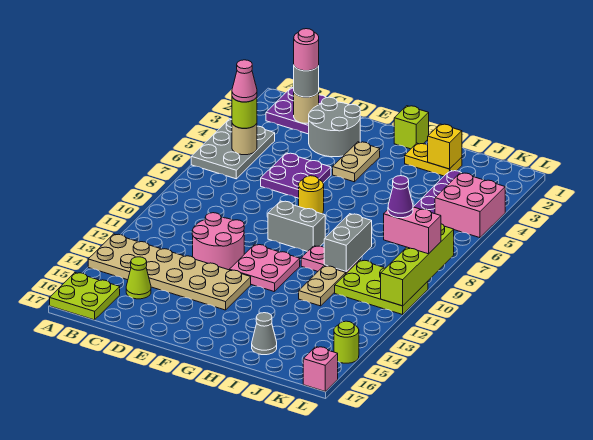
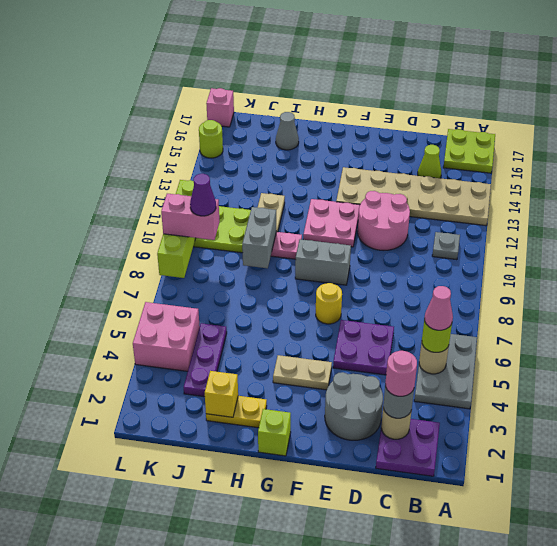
none -> grey 1x1 plate [432,232,460,260]
tan 1x2 plate [333,142,380,182] -> tan 1x2 plate turned to [273,355,332,390]

